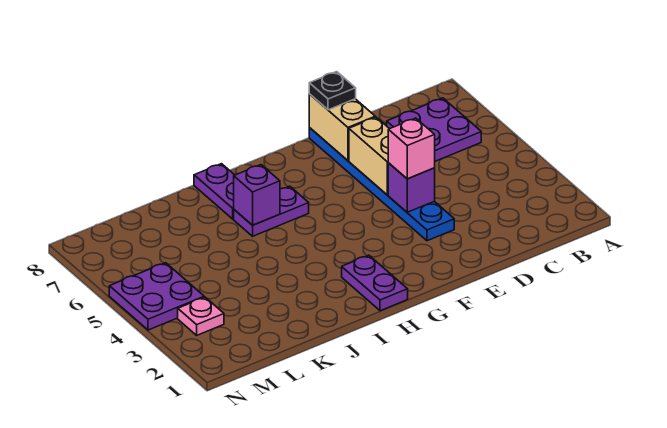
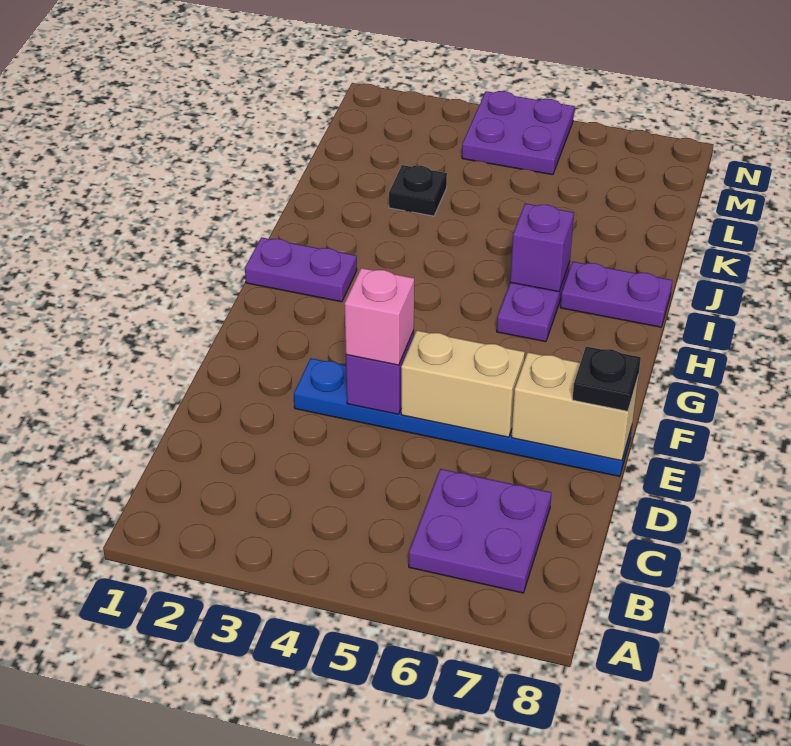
none -> black 1x1 plate [389,165,447,216]
pink 1x1 plate [178,297,224,335] -> none

